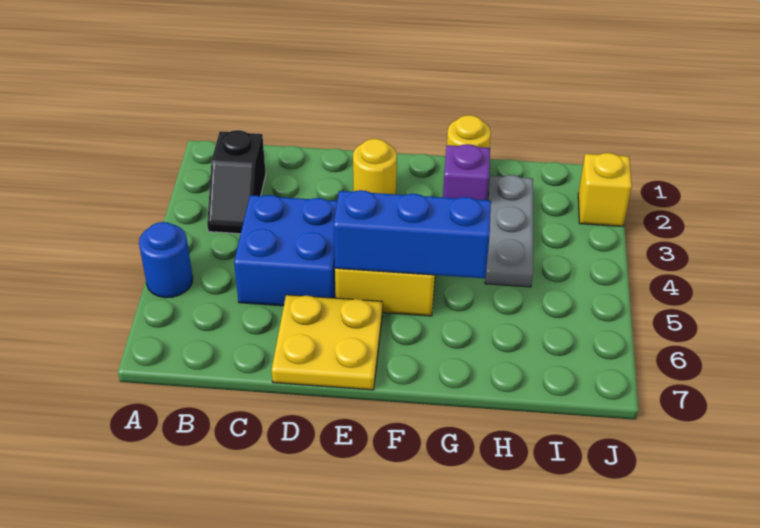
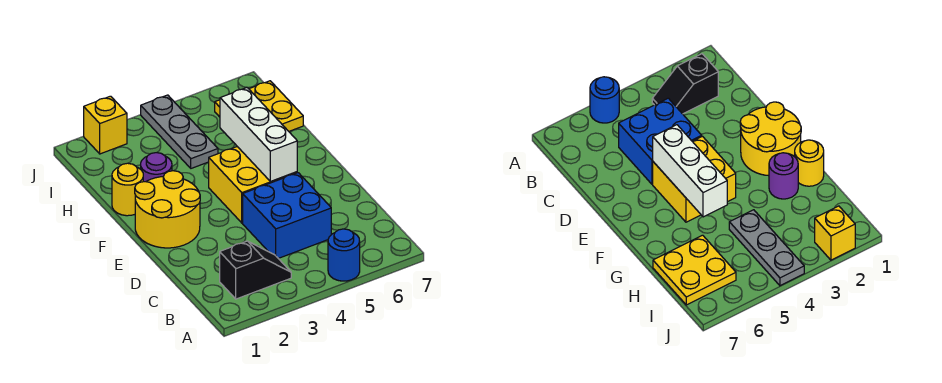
yellow 2x2 plate [272,295,383,390] -> yellow 2x2 plate moved to [215,81,303,131]
yellow 1x1 round brick [353,139,397,194] -> yellow 2x2 round brick [135,171,200,248]
blue 1x3 brick [334,190,491,278] -> white 1x3 brick [220,88,297,181]
purple 1x1 brick [443,144,490,200] -> purple 1x1 round brick [141,153,172,182]
grey 1x3 plate [485,175,533,287] -> grey 1x3 plate turned to [141,95,218,168]

